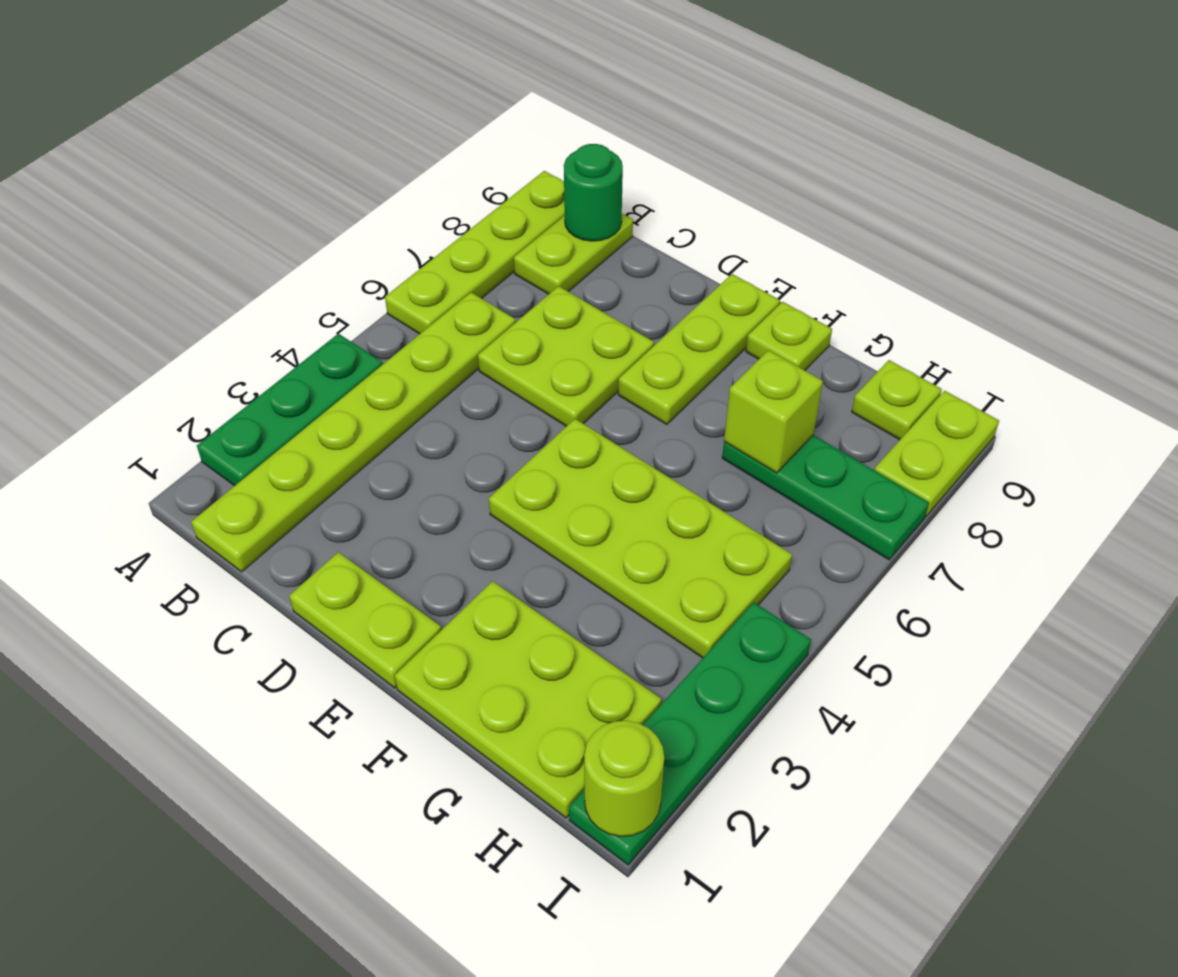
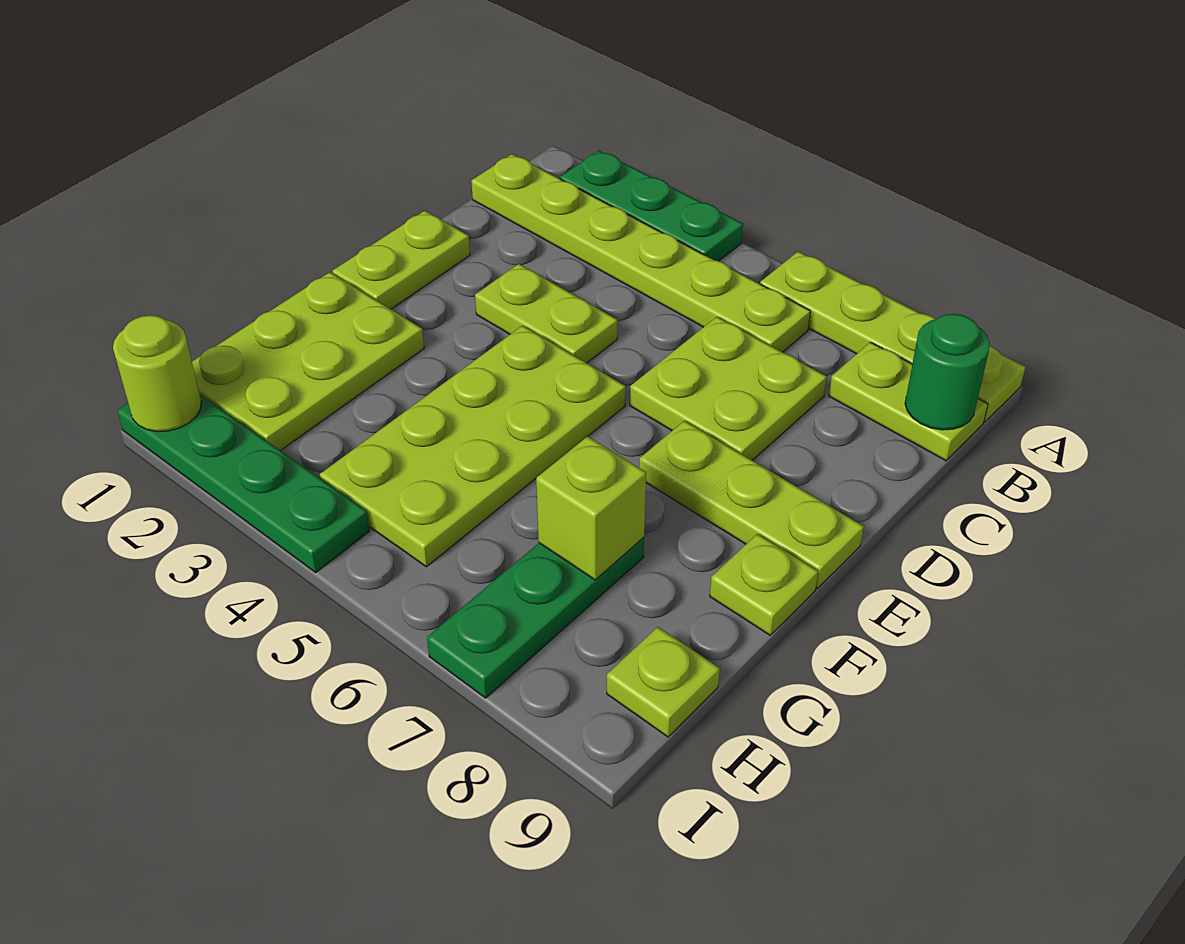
lime 1x2 plate [874,391,999,516] -> lime 1x2 plate moved to [475,264,617,363]

